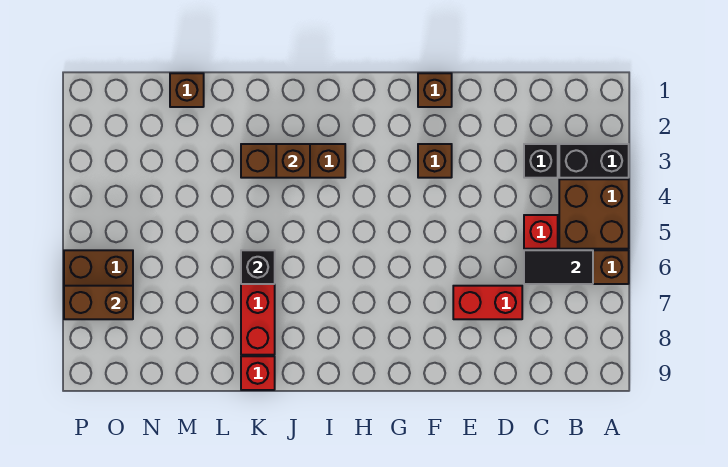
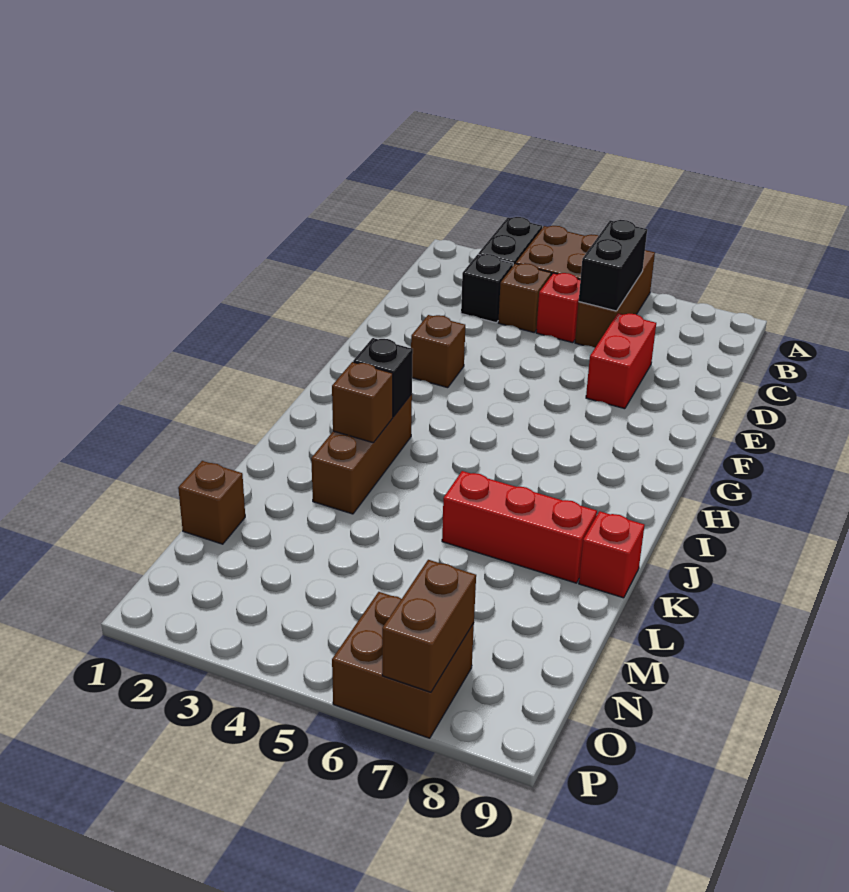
black 1x2 tile [524,250,593,284] -> black 1x2 brick [579,220,647,311]
brown 1x1 brick [418,73,452,107] -> brown 1x1 brick moved to [498,263,551,332]
black 1x1 brick [241,250,275,284] -> black 1x1 brick moved to [353,338,413,417]

